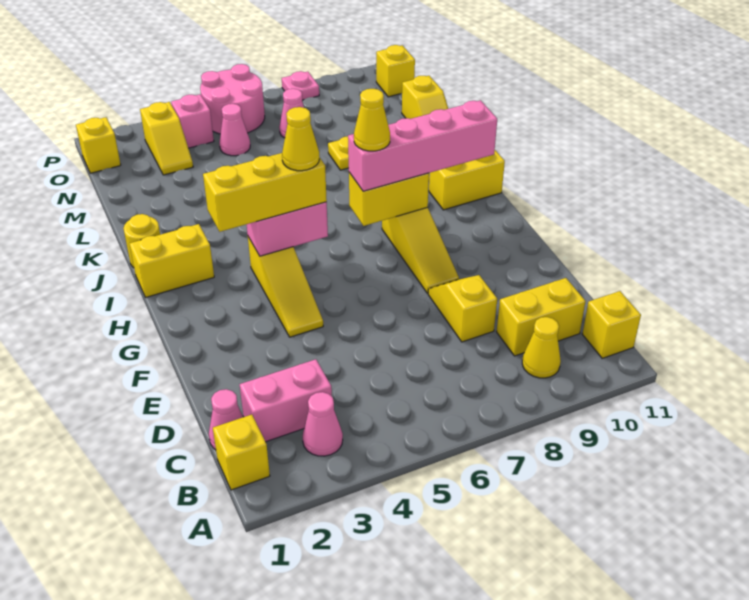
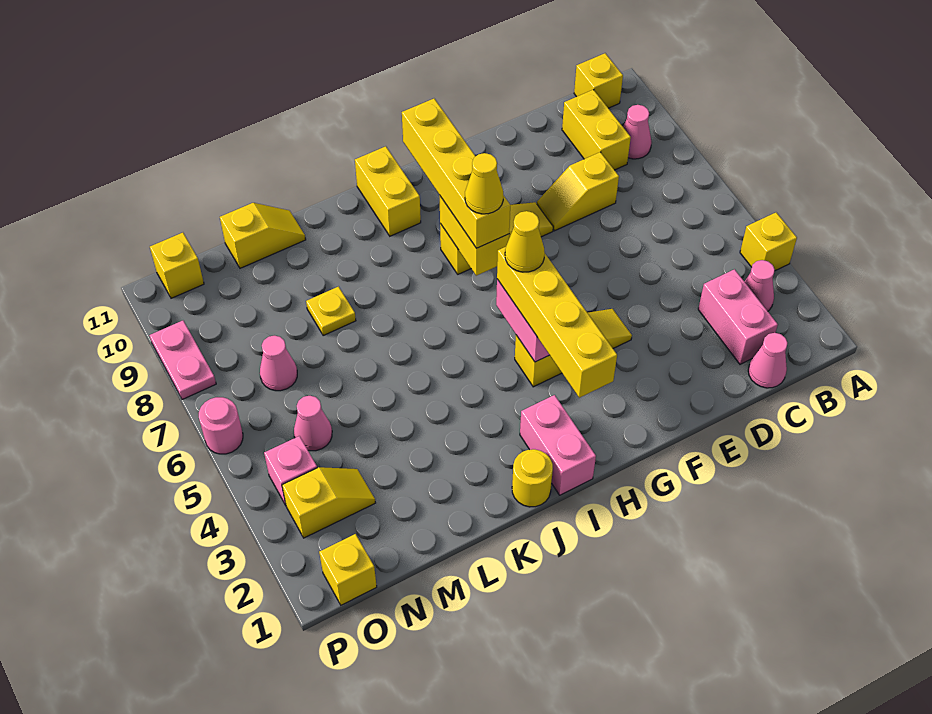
yellow 1x1 brick [213,415,270,490] -> yellow 1x1 brick moved to [740,213,797,271]
yellow 1x1 cone [522,317,561,378] -> pink 1x1 cone [623,105,652,159]
yellow 1x3 brick [203,153,327,232] -> yellow 1x4 brick [497,247,617,398]
pink 1x4 brick [348,100,497,191] -> yellow 1x4 brick [402,99,510,248]
yellow 1x2 brick [129,224,214,297] -> pink 1x2 brick [520,395,596,495]
pink 2x2 round brick [200,64,265,134] -> pink 1x1 round brick [199,397,243,454]
pink 1x1 plate [282,71,319,100] -> pink 1x2 plate [149,321,216,400]

